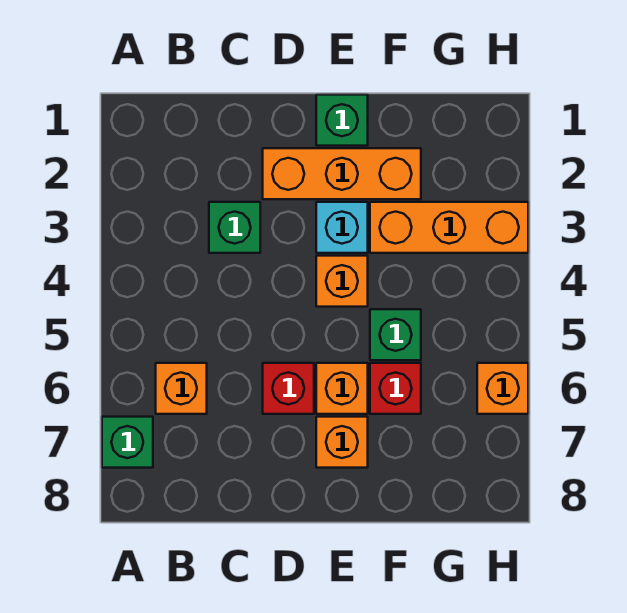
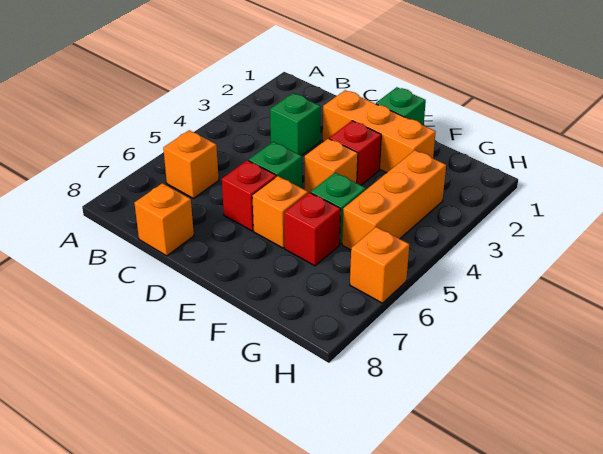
green 1x1 brick [102,417,153,468] -> green 1x1 brick moved to [249,142,302,188]
cyan 1x1 brick [316,202,368,253] -> red 1x1 brick [329,121,381,185]
orange 1x1 brick [316,417,368,468] -> orange 1x1 brick moved to [134,183,194,256]
orange 1x3 brick [370,202,528,253] -> orange 1x3 brick turned to [342,150,446,250]

